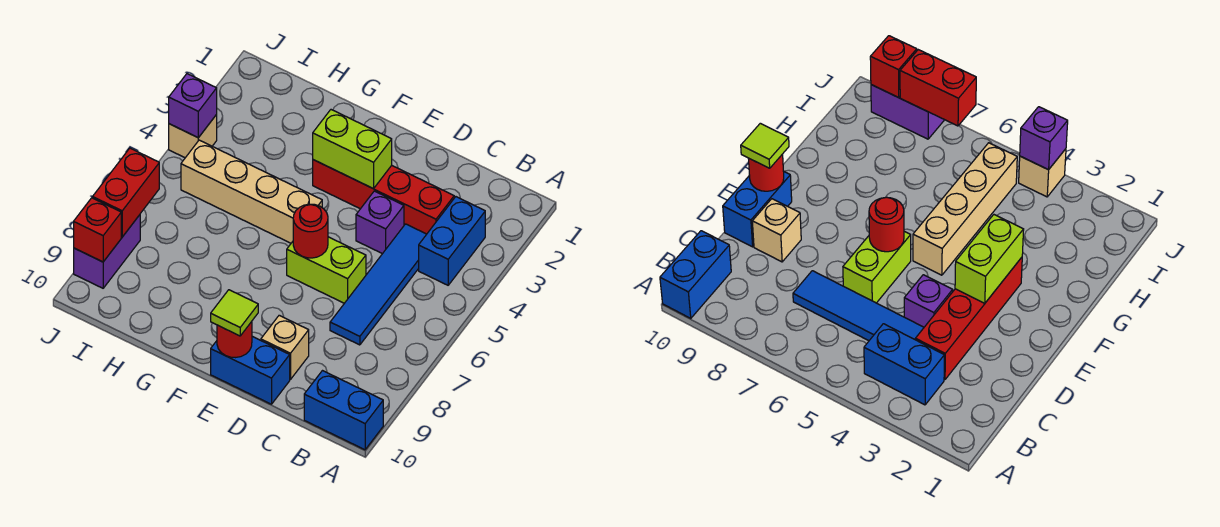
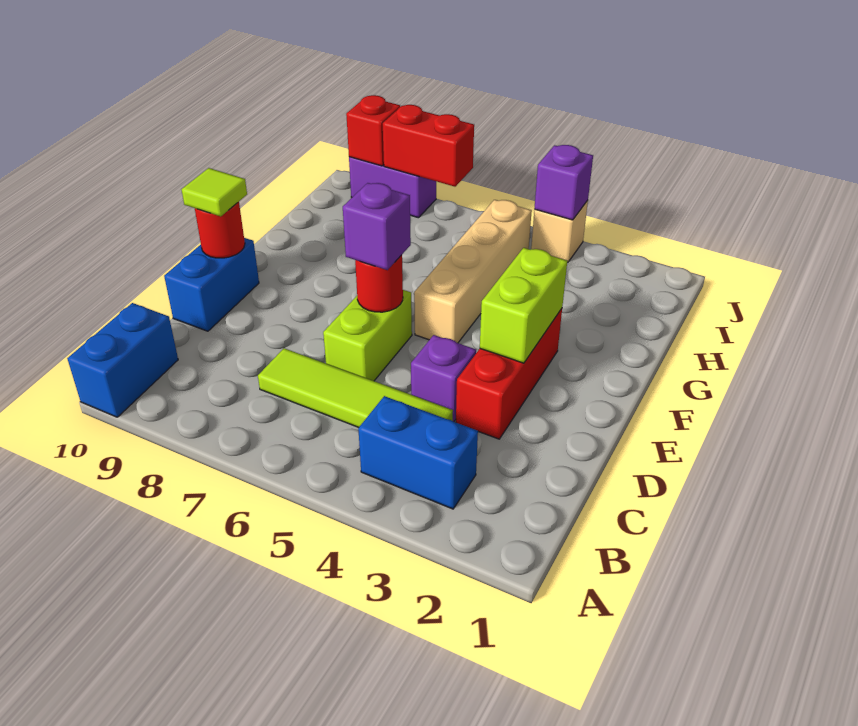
red 1x4 brick [313,160,454,234] -> red 1x3 brick [456,309,562,439]
blue 1x4 tile [330,224,427,345] -> lime 1x4 tile [258,348,453,427]
tan 1x1 brick [261,315,309,379] -> none
none -> purple 1x1 brick [343,183,411,270]

